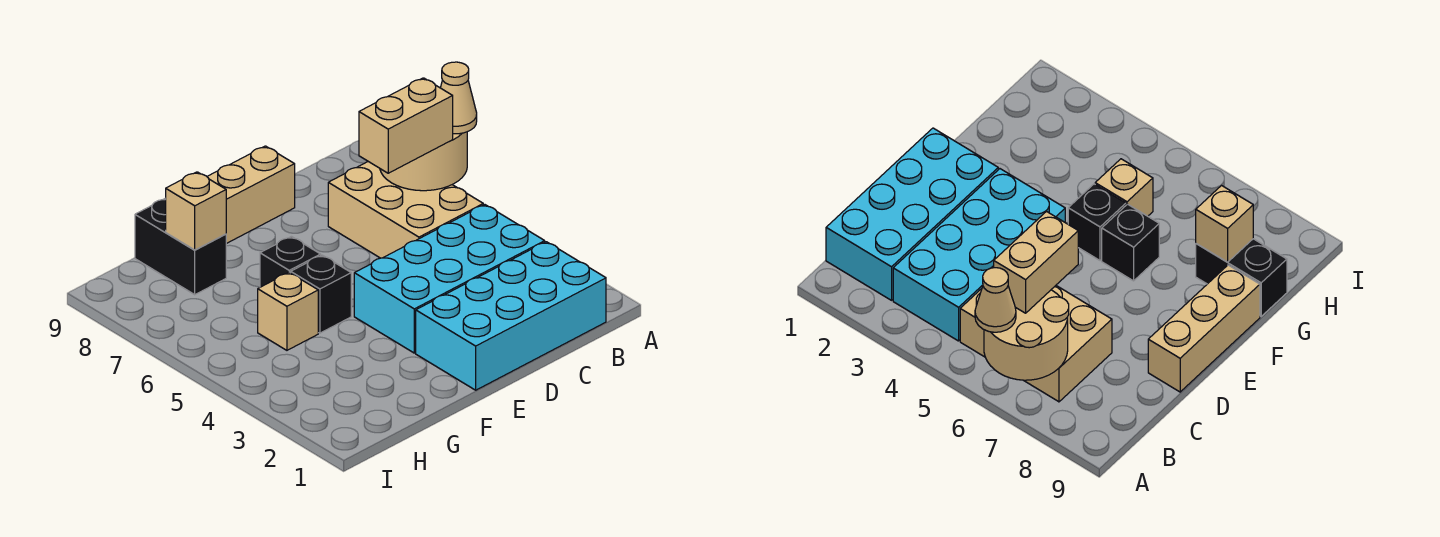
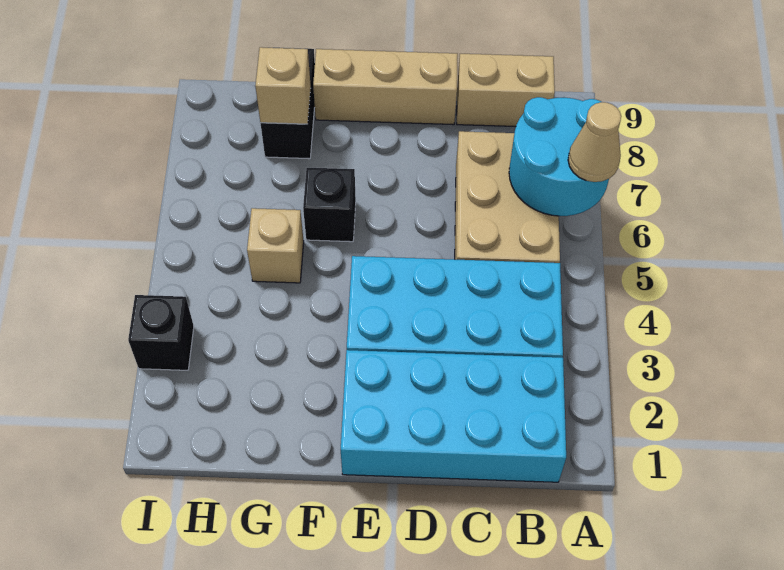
tan 2x2 round brick [380,132,467,191] -> cyan 2x2 round brick [509,97,609,216]
tan 1x2 brick [359,78,453,173] -> tan 1x2 brick moved to [457,54,555,127]
black 1x1 brick [291,255,351,333] -> black 1x1 brick moved to [128,295,194,370]

